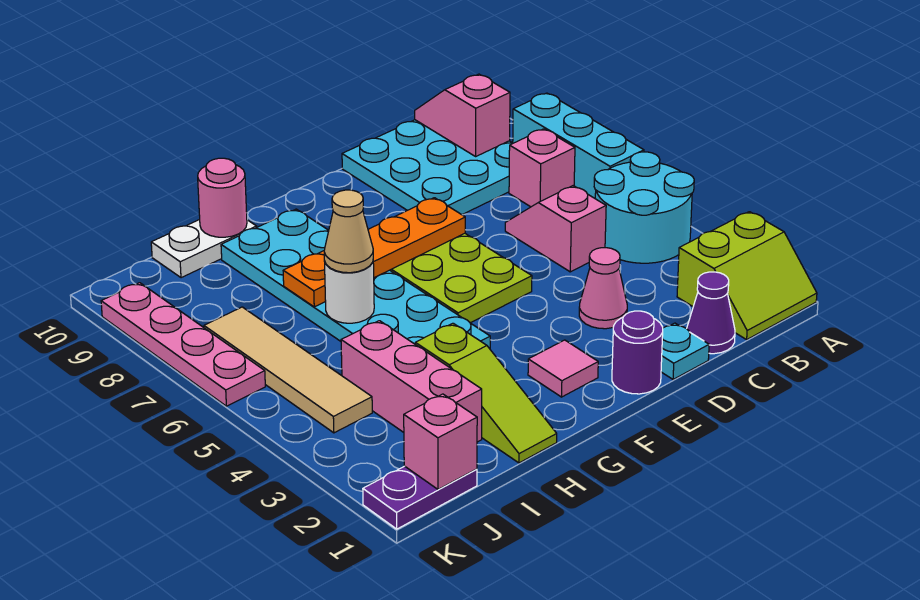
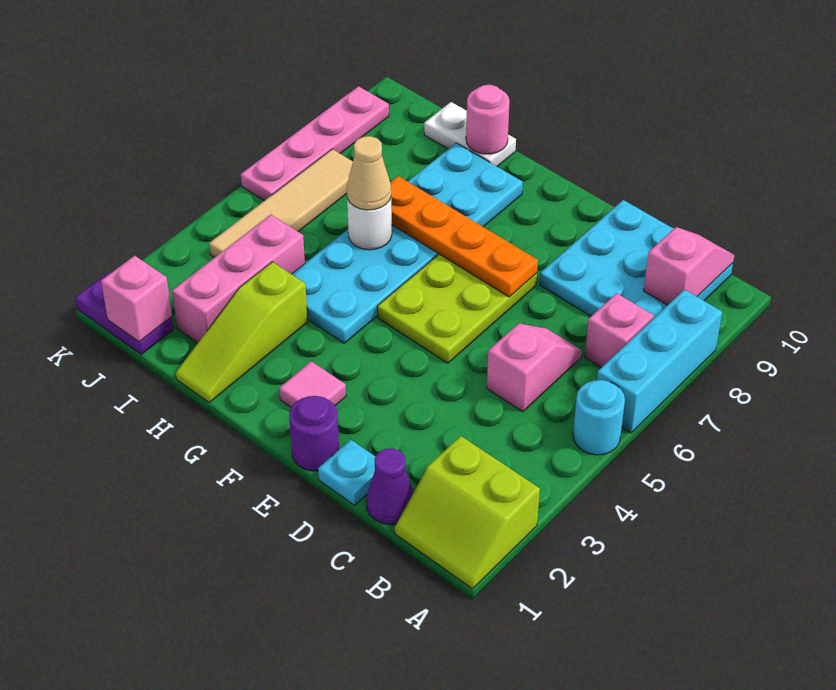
cyan 2x2 round brick [594,152,694,263] -> cyan 1x1 round brick [573,380,625,455]
pink 1x1 cone [579,248,627,329] -> none

